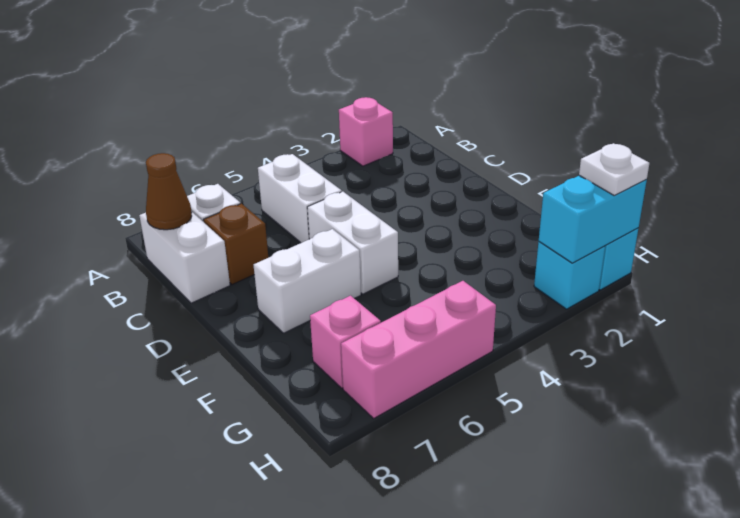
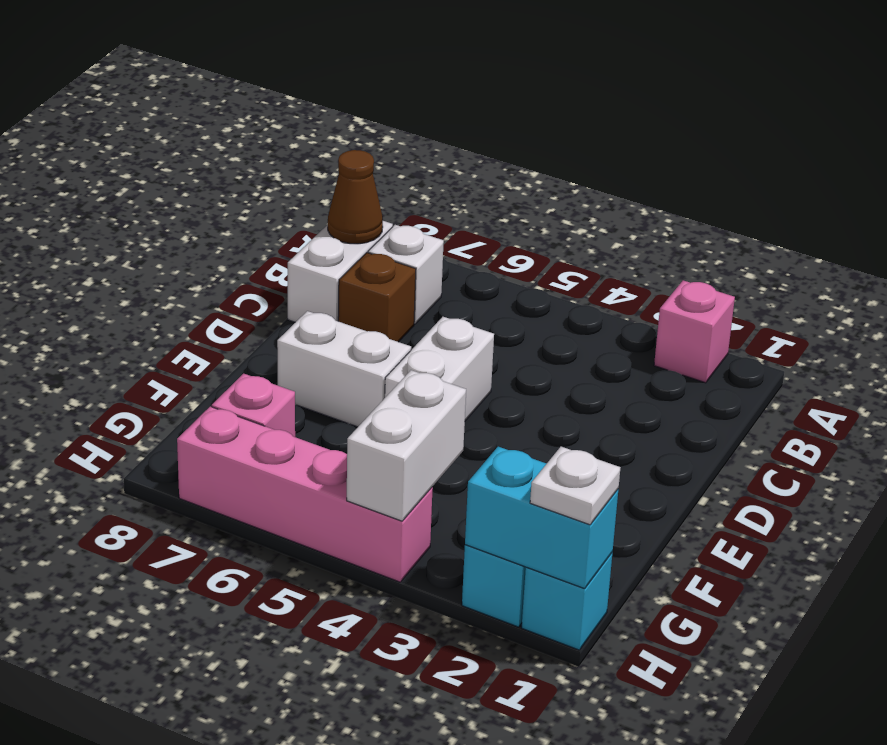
white 1x2 brick [258,154,342,243] -> white 1x2 brick moved to [347,370,466,521]
pink 1x3 brick [341,281,496,418] -> pink 1x4 brick [177,407,433,582]

